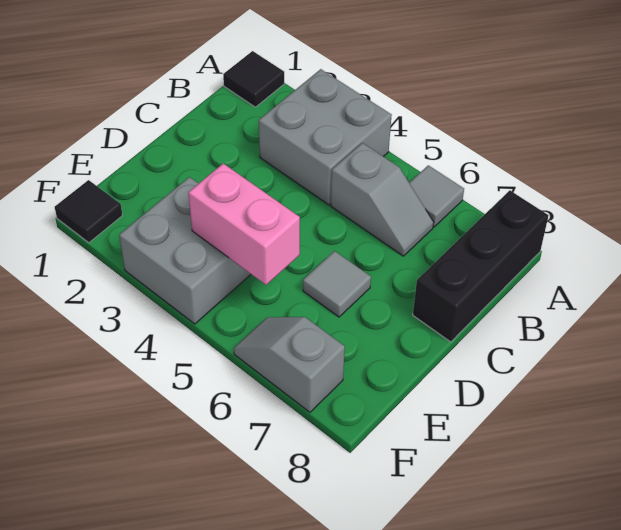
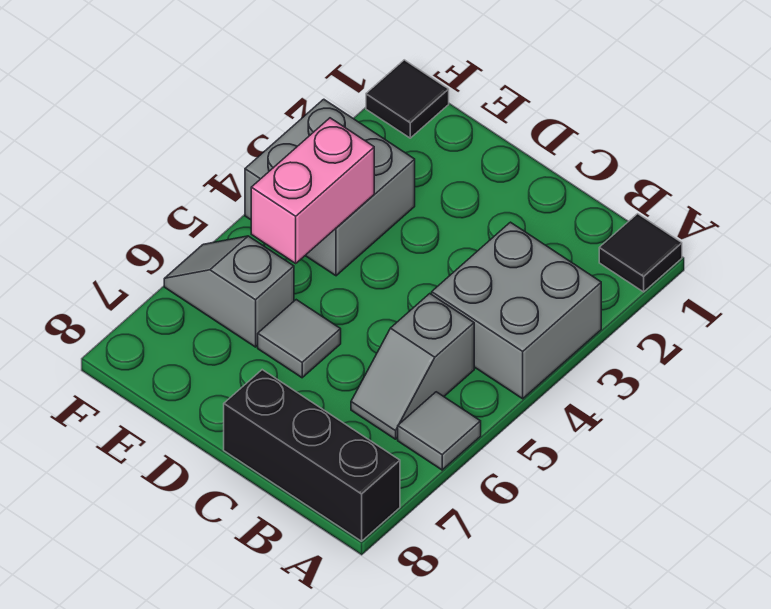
grey 1x2 slope [234,317,345,412] -> grey 1x2 slope turned to [164,236,294,347]

